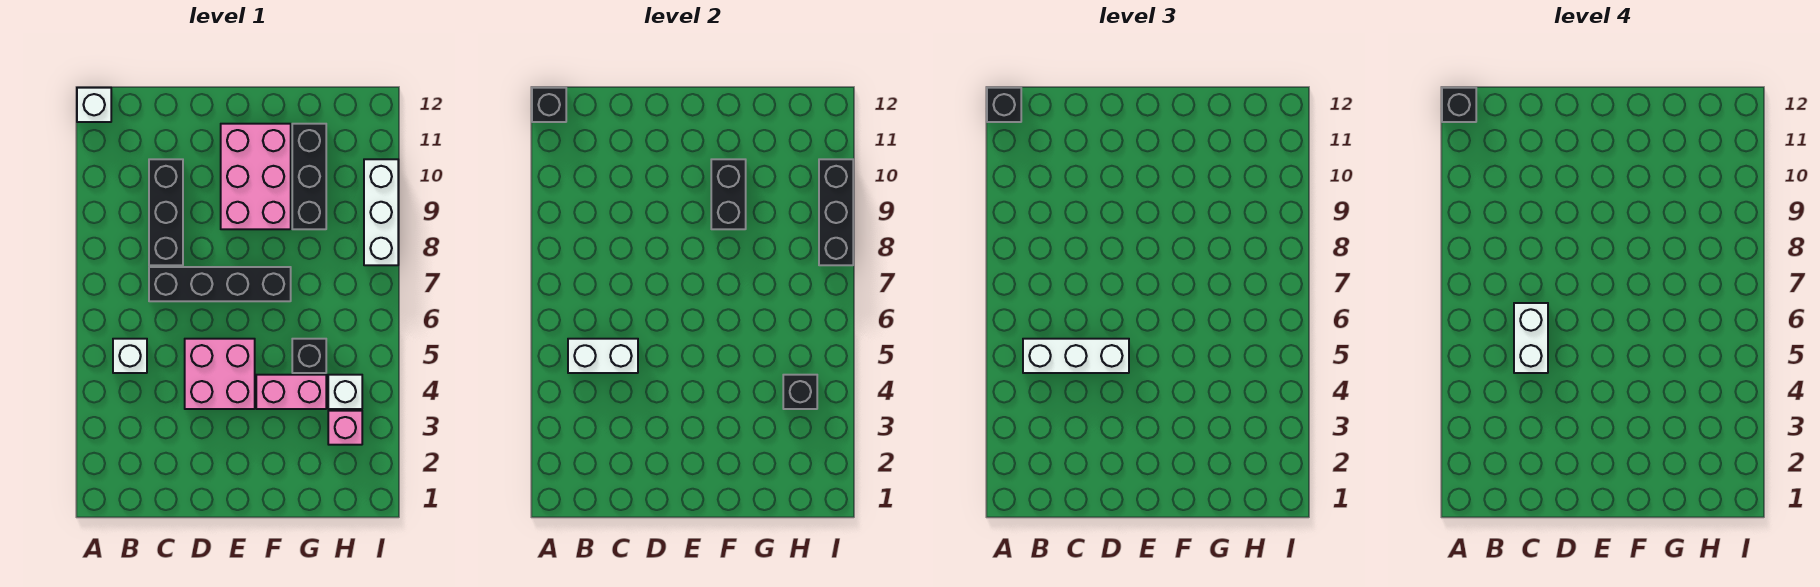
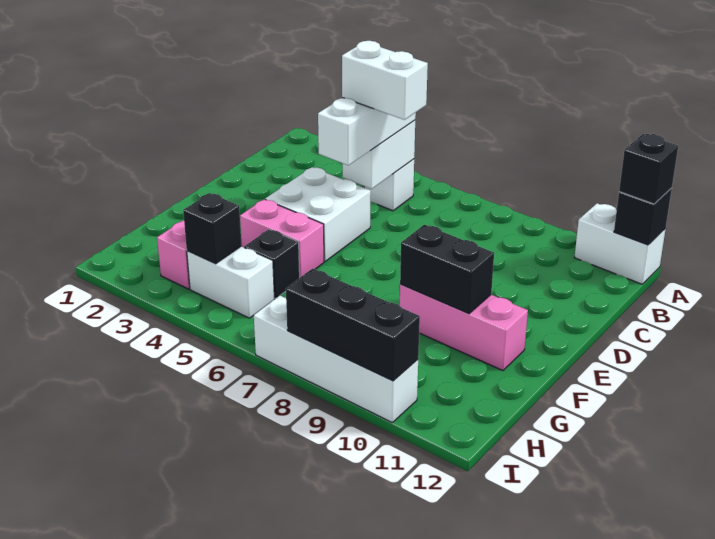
white 1x1 brick [77,88,111,122] -> white 1x2 brick [574,203,665,284]
black 1x1 brick [1442,88,1476,122] -> none
black 1x4 brick [149,267,291,301] -> none
black 1x3 brick [149,159,183,265] -> none
pink 2x2 brick [185,339,255,409] -> white 2x2 brick [265,167,371,261]
pink 2x3 brick [221,124,291,229] -> pink 1x3 brick [400,284,528,371]
pink 1x2 brick [256,375,326,409] -> pink 1x2 brick turned to [240,199,324,277]
black 1x3 brick [292,124,326,229] -> none
white 1x1 brick [328,375,362,409] -> white 1x2 brick [187,246,274,318]
white 1x3 brick [364,159,398,265] -> white 1x4 brick [254,296,418,422]

